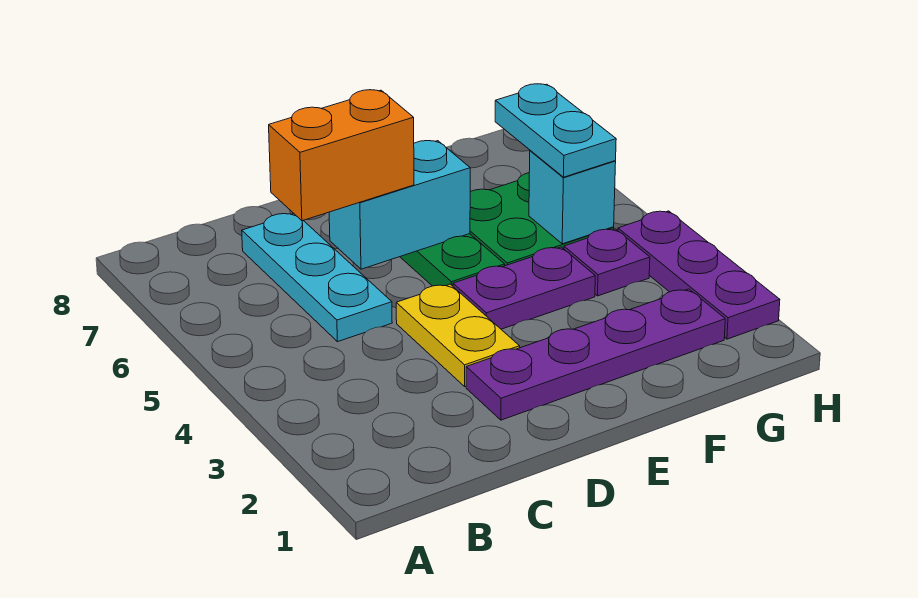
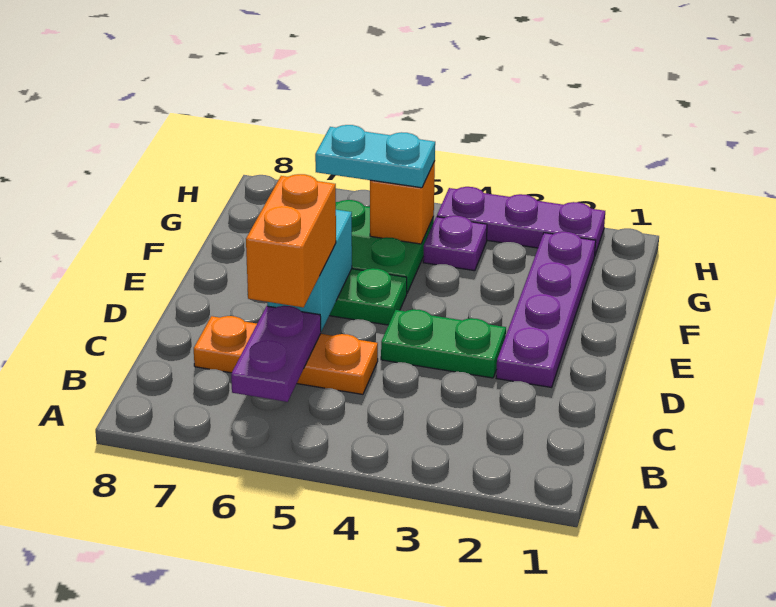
cyan 1x3 plate [242,214,392,342] -> orange 1x3 plate [194,316,378,394]
yellow 1x2 plate [396,284,520,386] -> green 1x2 plate [381,309,506,378]
purple 1x2 plate [453,247,595,329] -> purple 1x2 plate moved to [231,306,321,402]
cyan 1x1 brick [529,151,616,244] -> orange 1x1 brick [370,161,435,244]

